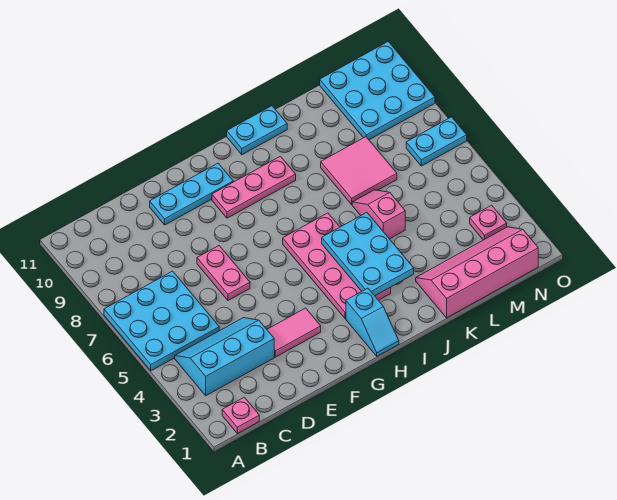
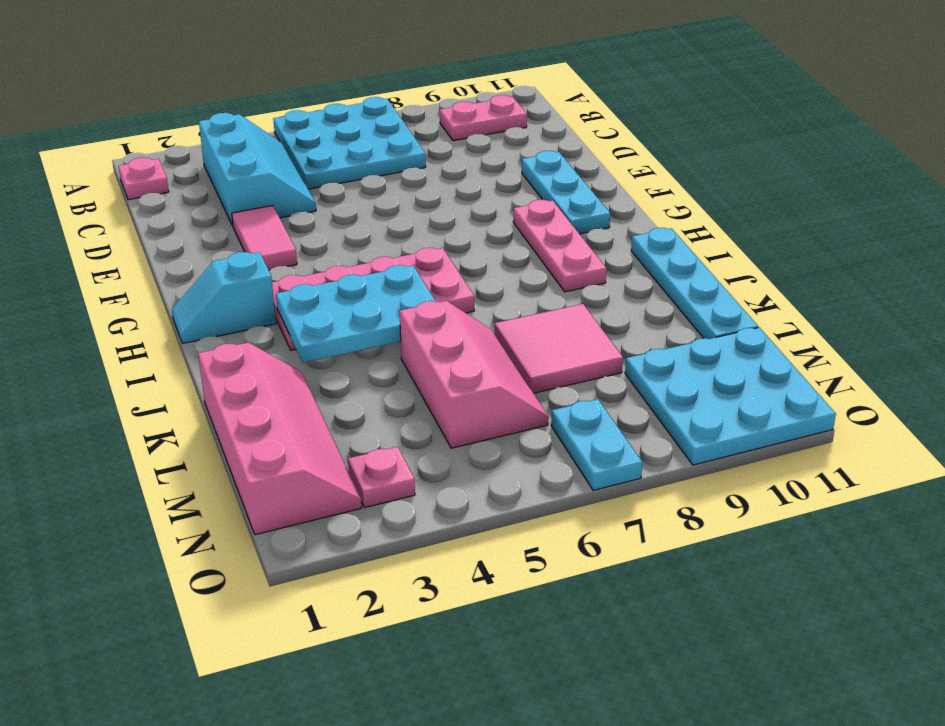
pink 1x2 plate [197,246,250,300] -> pink 1x2 plate moved to [440,95,527,141]
cyan 1x2 plate [227,106,287,155] -> cyan 1x4 plate [631,228,758,339]
pink 1x2 slope [352,190,405,239] -> pink 2x3 slope [400,301,548,448]

